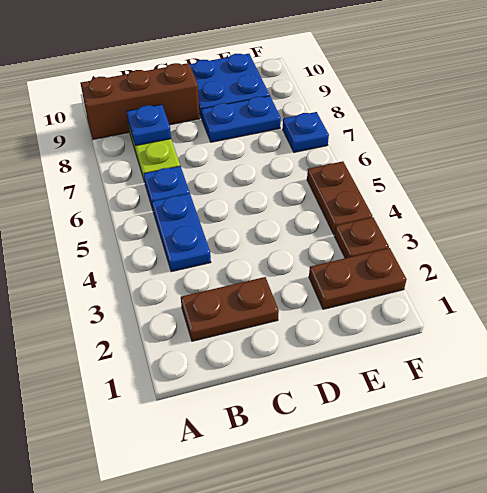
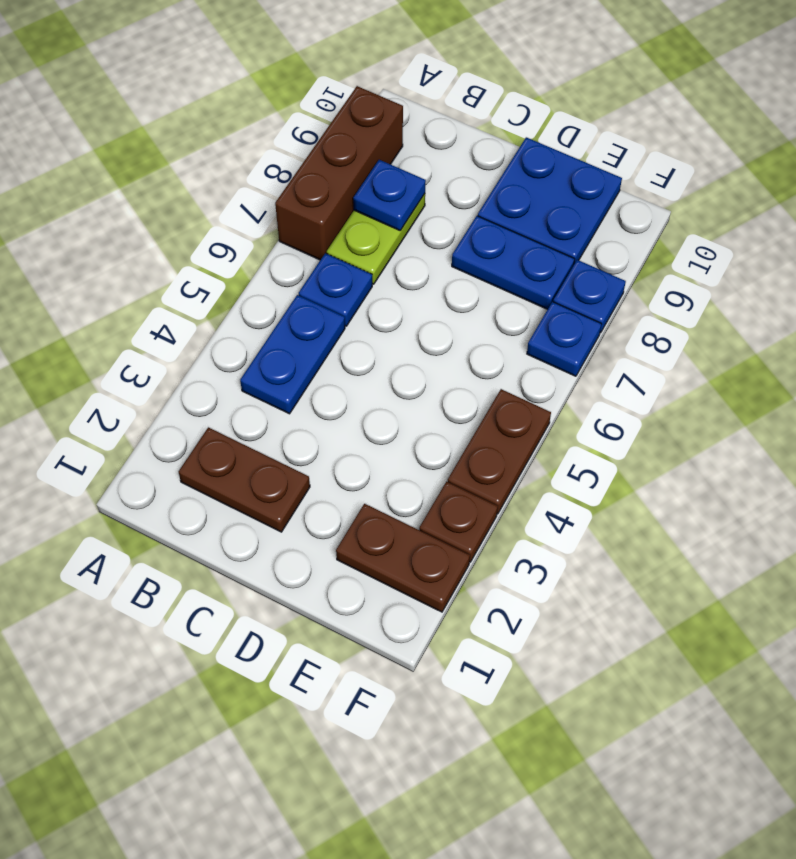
brown 1x3 brick [80,63,200,140] -> brown 1x3 brick turned to [275,86,403,260]
none -> blue 1x1 plate [553,260,626,333]

